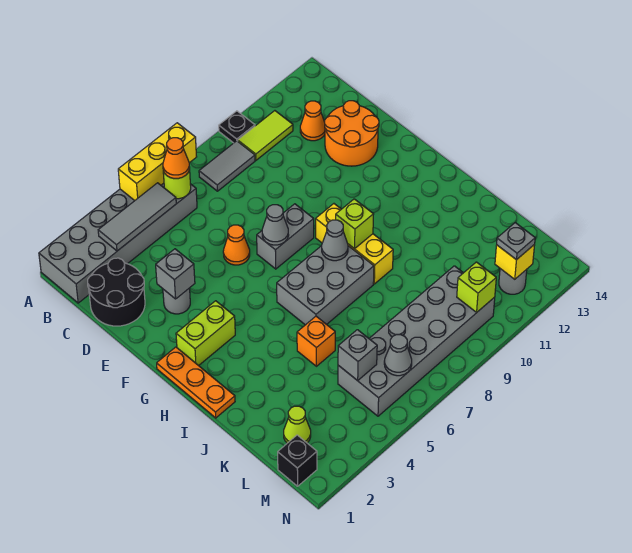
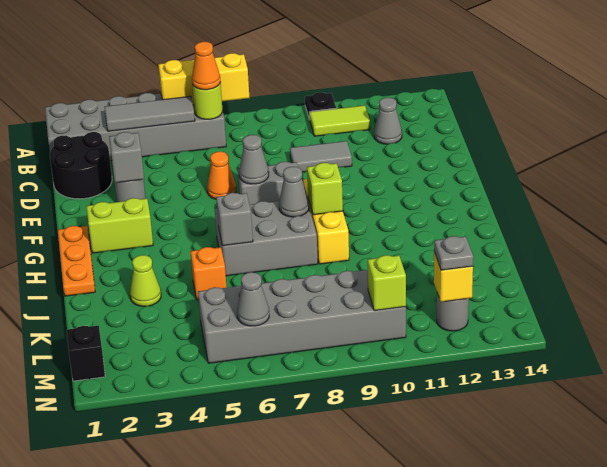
grey 1x2 tile [199,141,255,191] -> grey 1x2 tile moved to [290,141,352,172]
orange 1x1 cone [300,101,325,141] -> grey 1x1 cone [374,98,402,144]
orange 2x2 round brick [325,101,379,166] -> none
lime 1x1 cone [284,406,311,443] -> lime 1x1 cone moved to [130,255,161,306]
grey 1x1 brick [338,330,377,381] -> grey 1x1 brick moved to [216,193,253,246]

